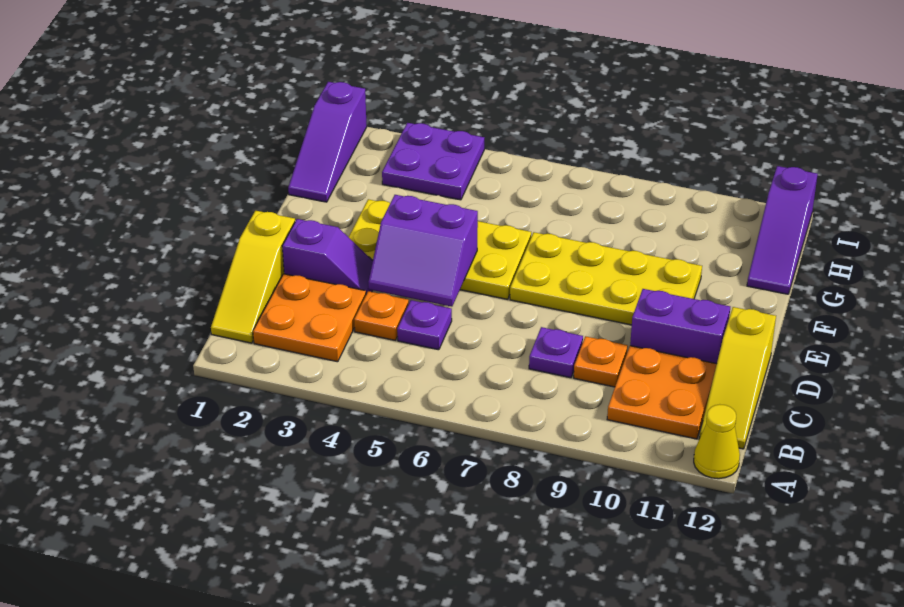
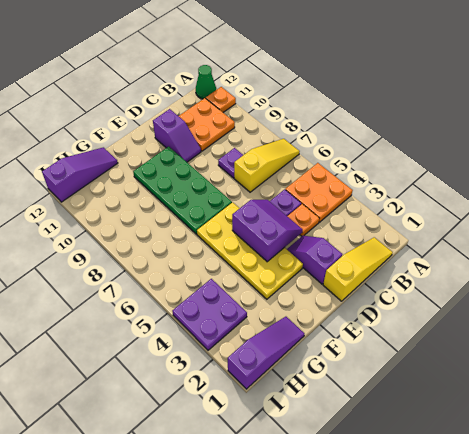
yellow 1x1 cone [694,404,740,479] -> green 1x1 cone [196,65,216,99]
orange 2x2 plate [253,274,366,362] -> orange 2x2 plate moved to [285,163,353,222]
yellow 1x3 slope [699,307,776,449] -> yellow 1x3 slope moved to [234,139,300,192]
orange 1x1 plate [574,336,628,387] -> orange 1x1 plate moved to [206,87,236,112]
purple 1x2 brick [630,289,730,364] -> purple 1x2 slope [153,109,201,162]
yellow 2x4 plate [510,232,702,325] -> green 2x4 plate [133,147,232,234]

